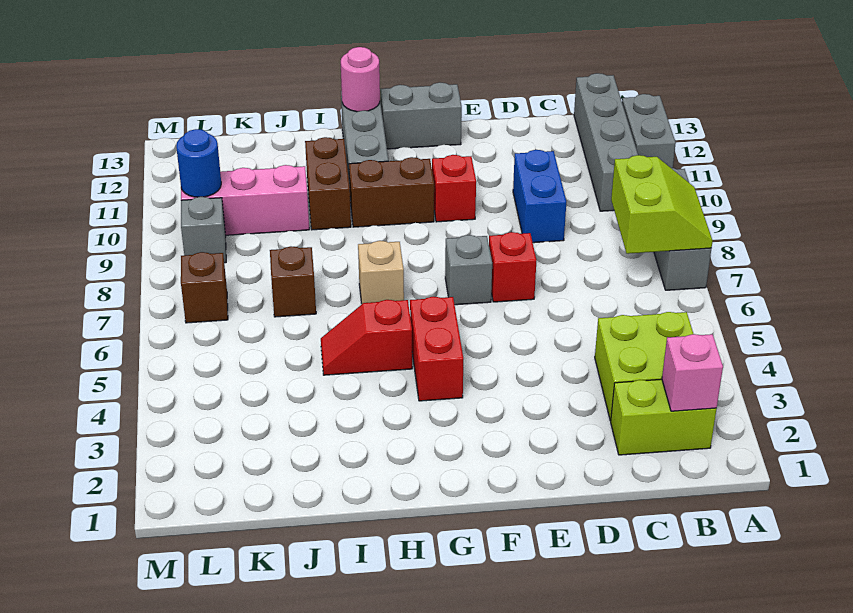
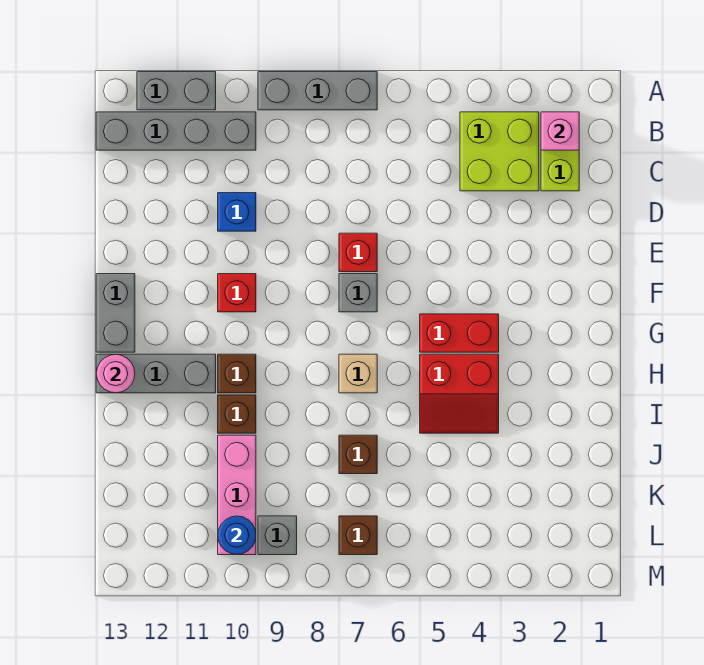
lime 2x2 slope [611,155,713,254] -> none
blue 1x2 brick [513,150,566,243] -> blue 1x1 brick [218,193,256,231]
brown 1x2 brick [349,157,434,227] -> brown 1x1 brick [218,354,256,393]
red 1x2 slope [321,300,412,375] -> red 2x2 slope [420,354,499,433]
brown 1x2 brick [305,137,351,230] -> brown 1x1 brick [218,395,256,433]

